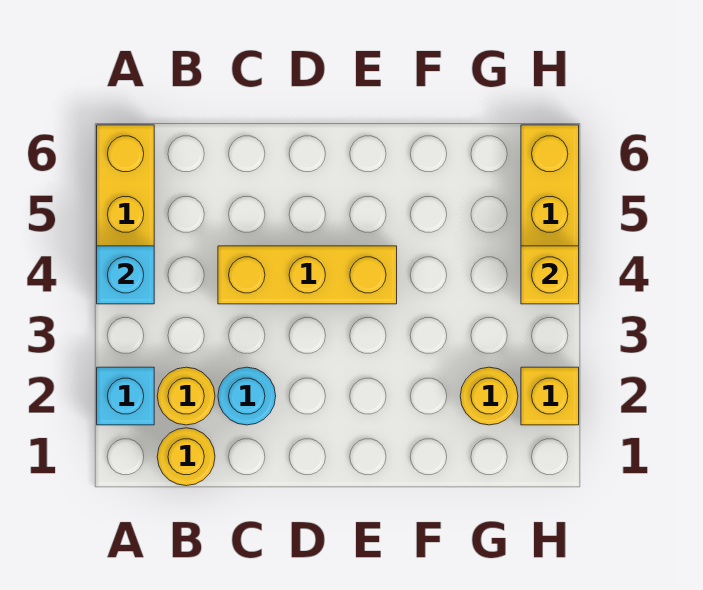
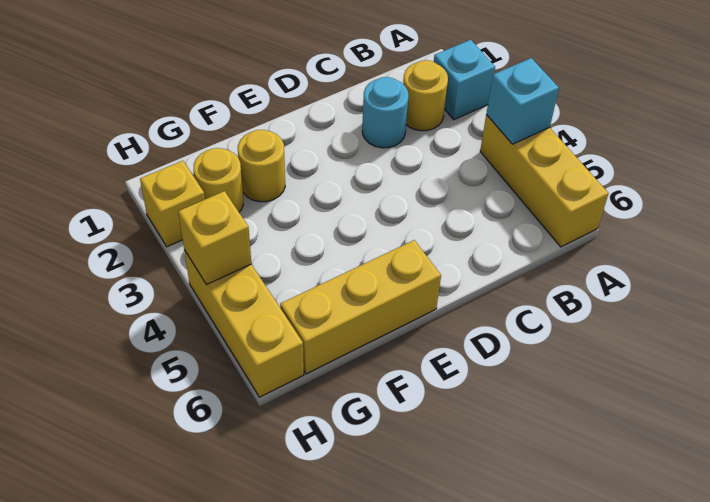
yellow 1x1 round brick [157,428,215,486] -> yellow 1x1 round brick moved to [238,130,285,202]
yellow 1x3 brick [218,246,397,304] -> yellow 1x3 brick moved to [280,240,441,374]

